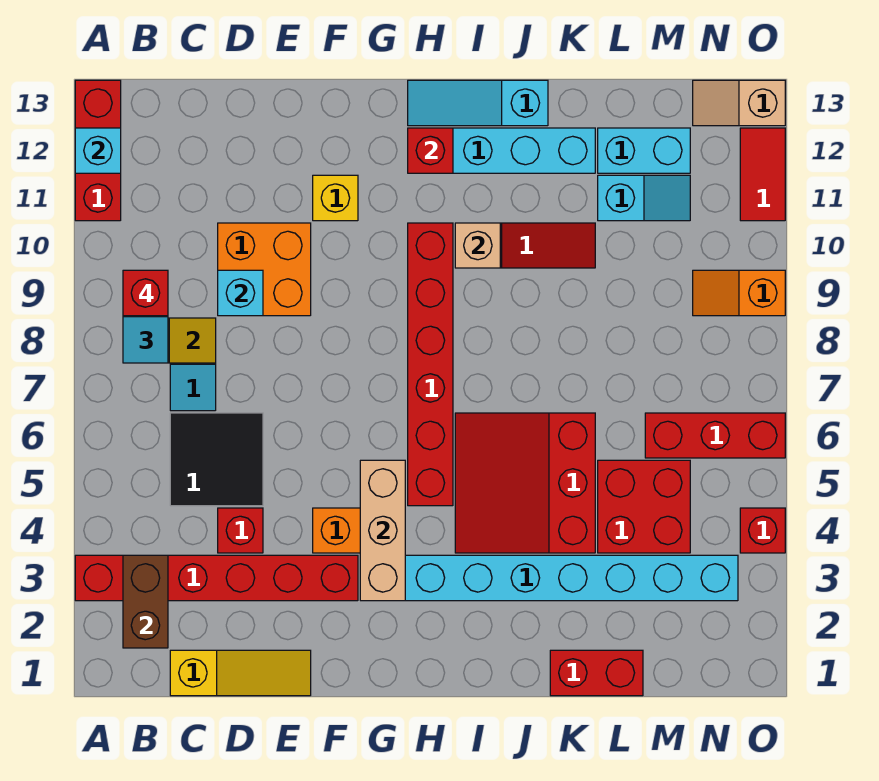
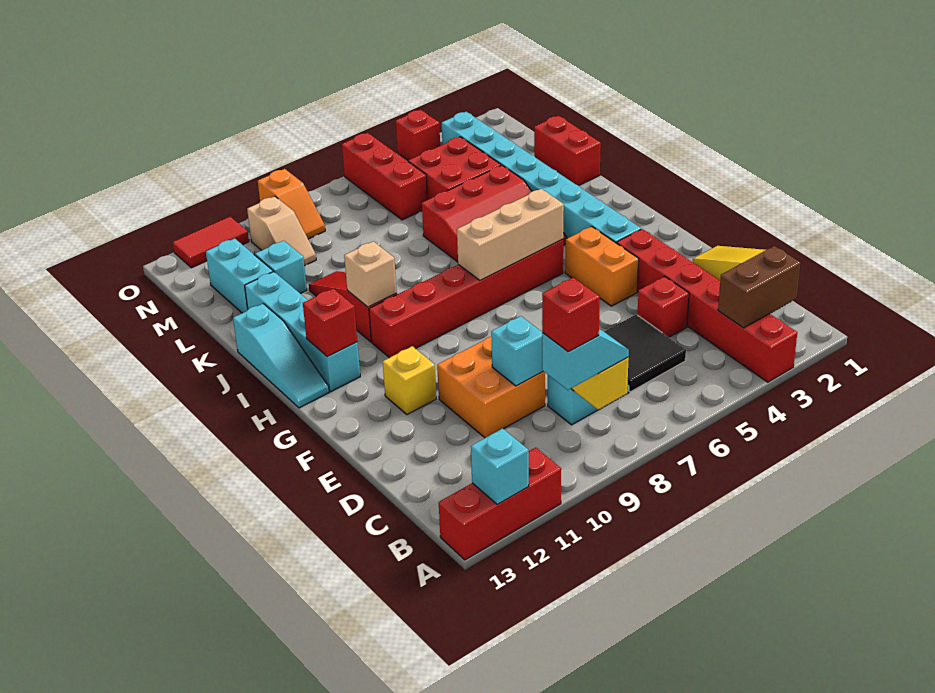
tan 1x3 brick [360,460,405,601] -> tan 1x3 brick moved to [457,189,564,280]
tan 1x2 slope [693,80,785,126] -> tan 1x2 slope moved to [247,196,316,266]

